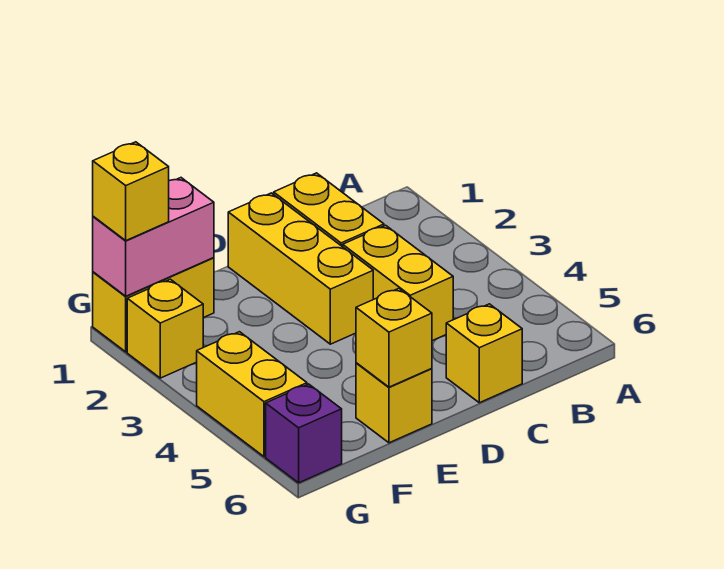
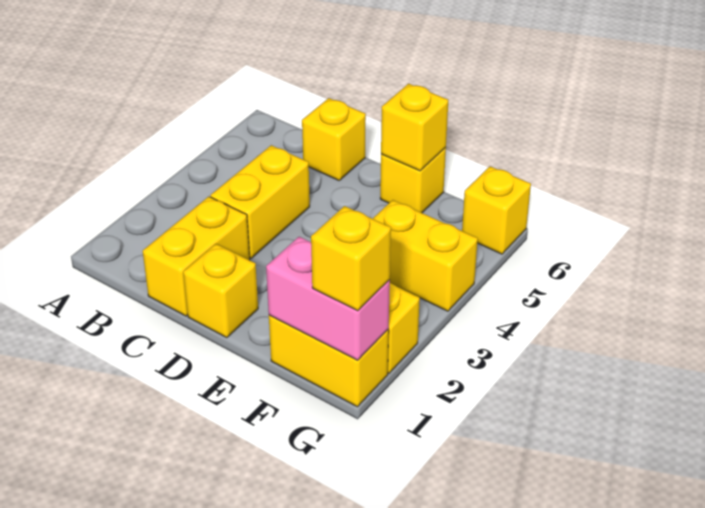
yellow 1x3 brick [228,193,373,344] -> yellow 1x1 brick [183,244,258,338]
yellow 1x2 brick [197,332,307,457] -> yellow 1x2 brick turned to [373,200,478,311]
purple 1x1 brick [266,384,342,483] -> yellow 1x1 brick [462,166,531,254]

